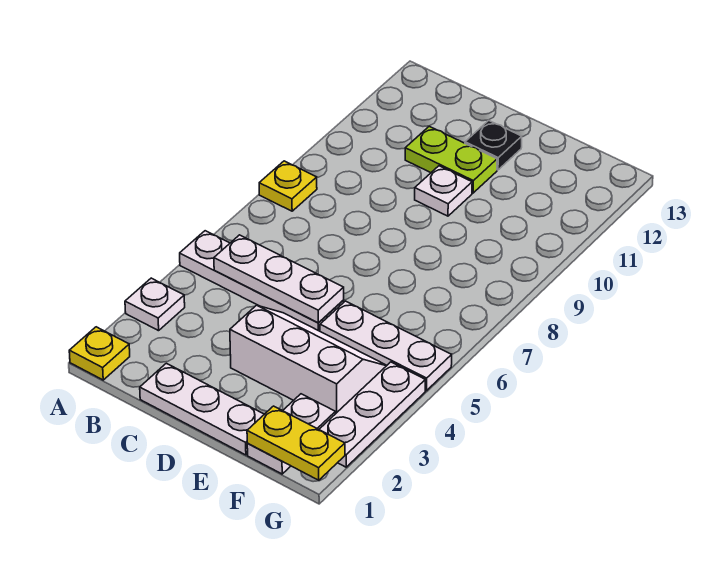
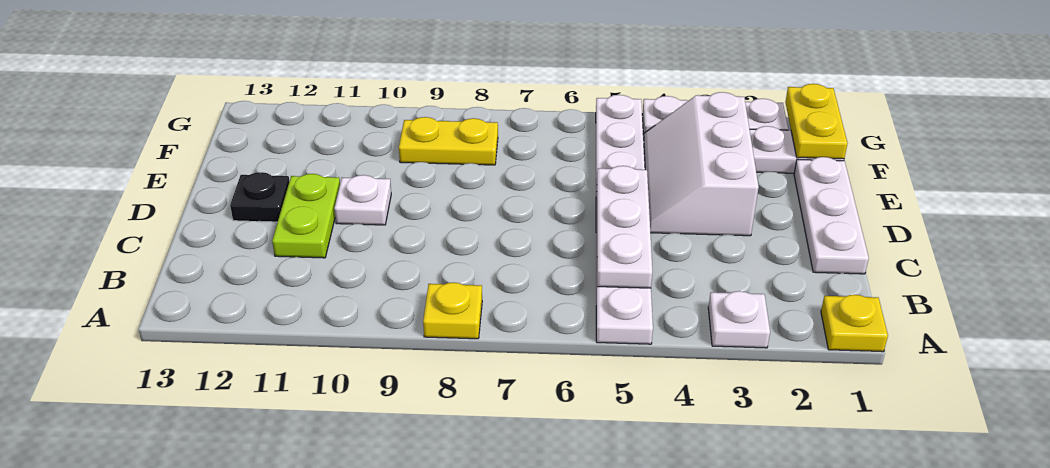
none -> yellow 1x2 plate [399,117,498,165]

